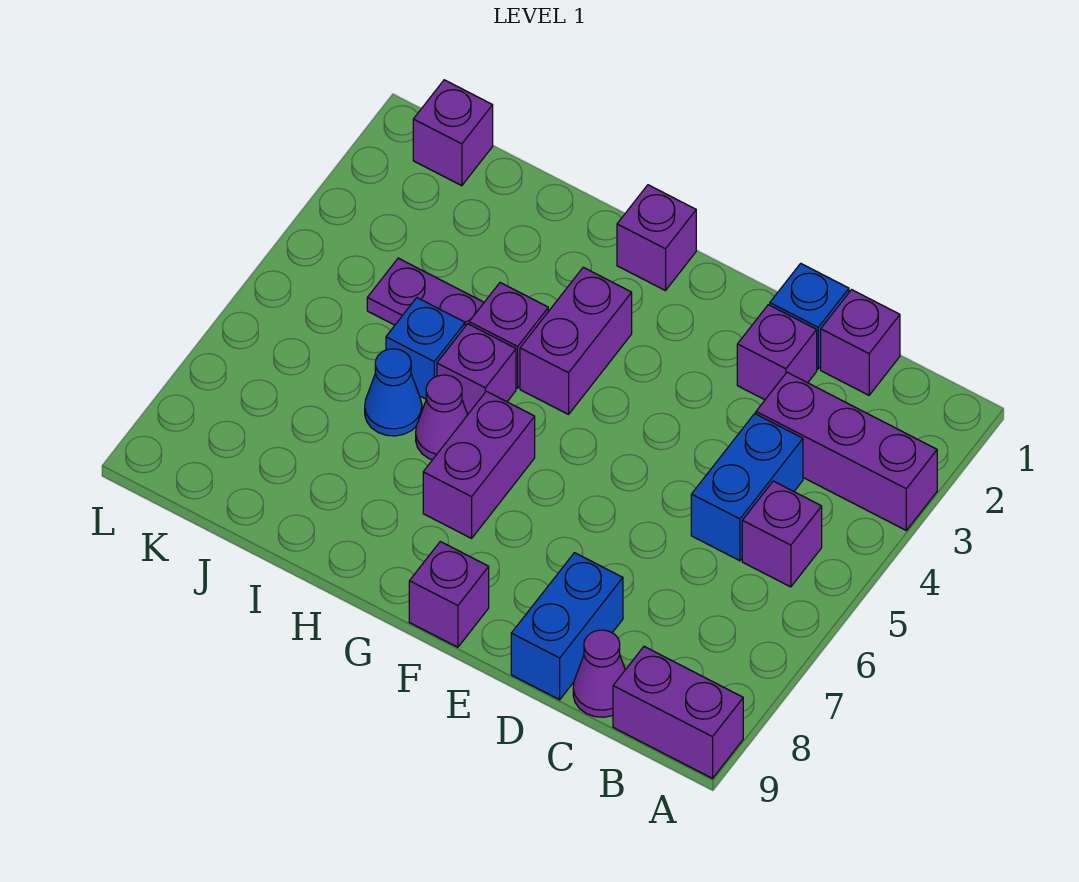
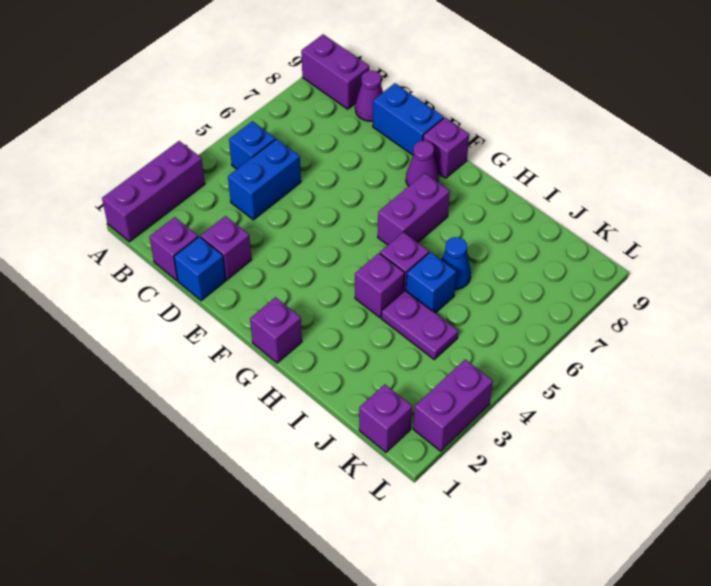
purple 1x3 brick [756,372,937,530] -> purple 1x3 brick turned to [102,141,205,242]
purple 1x1 brick [742,481,822,587] -> blue 1x1 brick [229,121,275,169]
blue 1x2 brick [511,553,623,700] -> blue 1x2 brick turned to [373,83,444,155]
purple 1x2 brick [520,267,632,414] -> purple 1x2 brick moved to [413,360,493,451]
purple 1x1 cone [416,375,468,460] -> purple 1x1 cone moved to [406,141,438,186]

